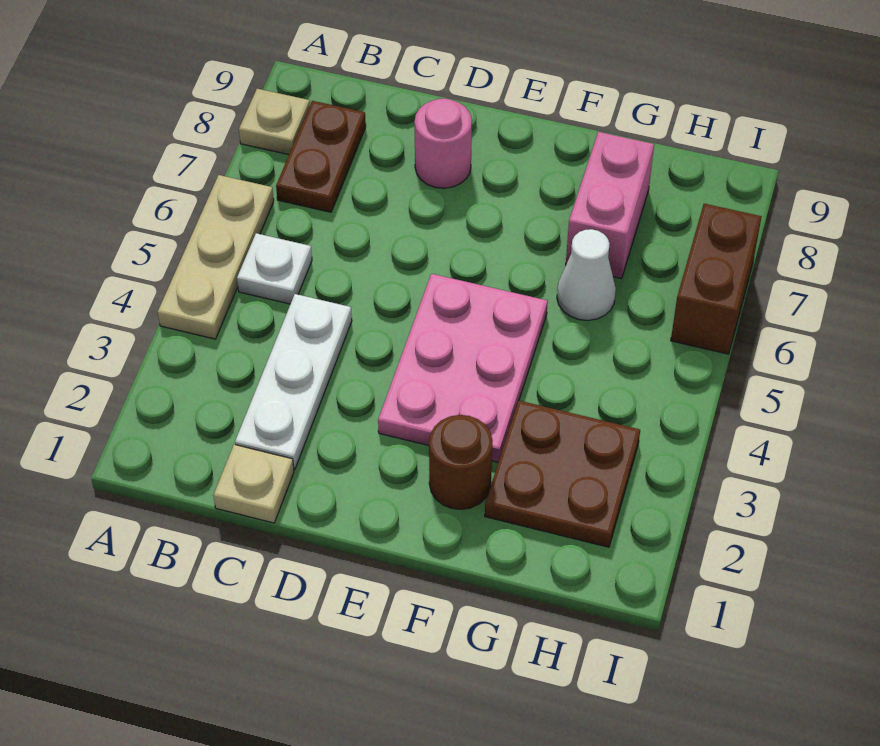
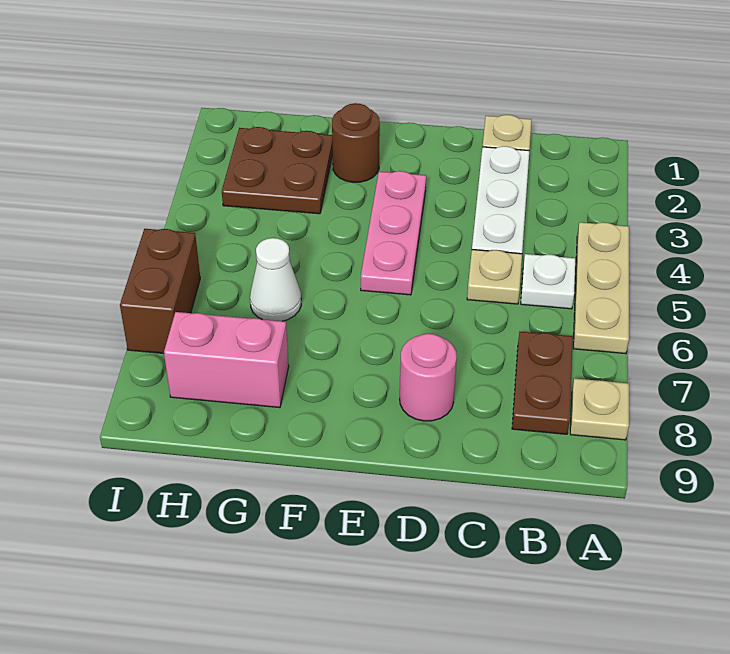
none -> tan 1x1 plate [467,250,522,304]
pink 2x3 plate [378,274,548,462] -> pink 1x3 plate [361,171,426,295]
pink 1x2 brick [566,132,654,279] -> pink 1x2 brick turned to [164,312,289,408]

